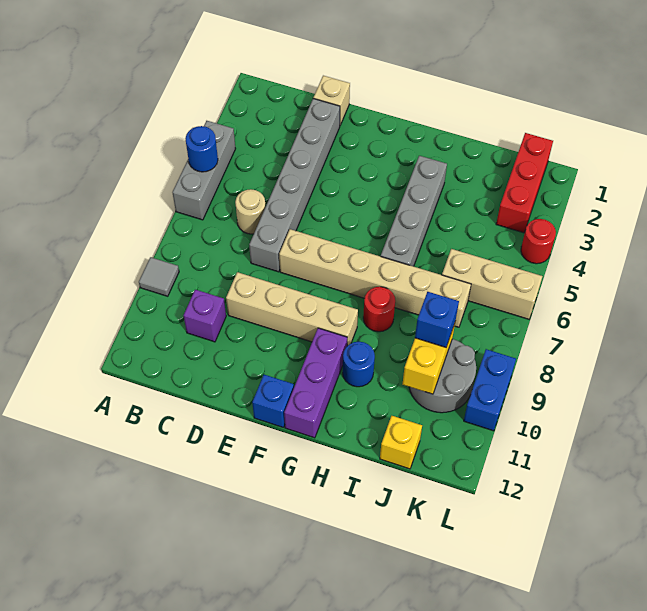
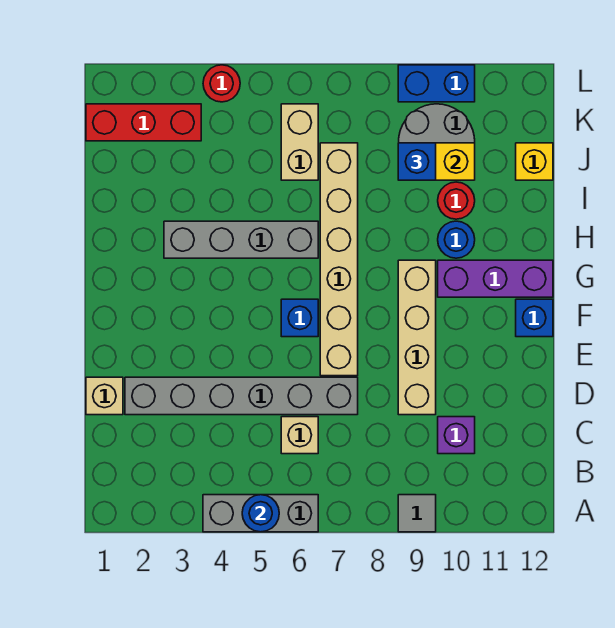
tan 1x1 round brick [235,189,266,234] -> tan 1x1 brick [281,417,318,454]
none -> blue 1x1 brick [281,299,318,337]
red 1x1 round brick [363,287,395,332] -> red 1x1 round brick moved to [438,182,475,219]
tan 1x3 brick [442,249,543,319] -> tan 1x2 brick [281,104,318,180]

